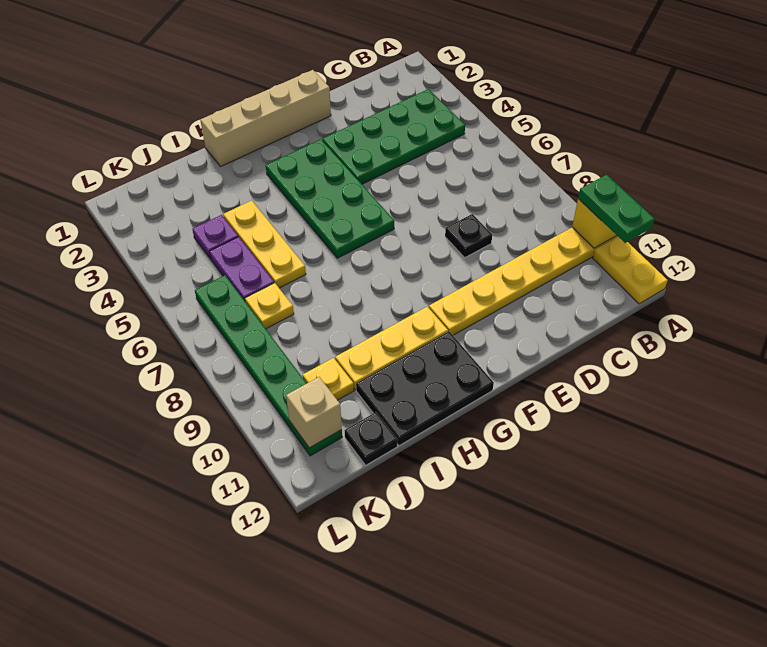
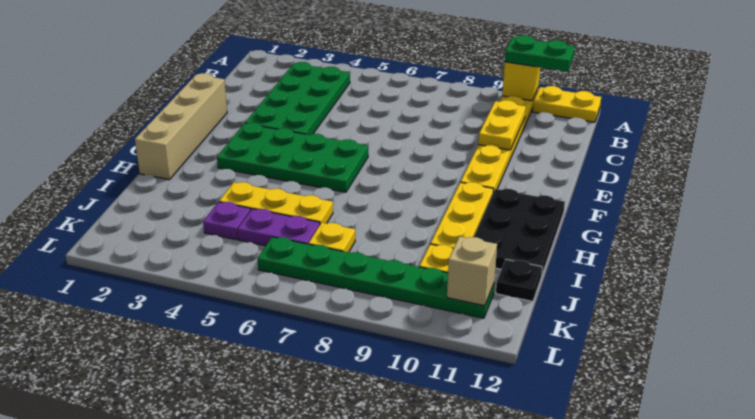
none -> yellow 1x2 plate [478,100,526,150]
black 1x1 plate [445,214,492,257] -> none

